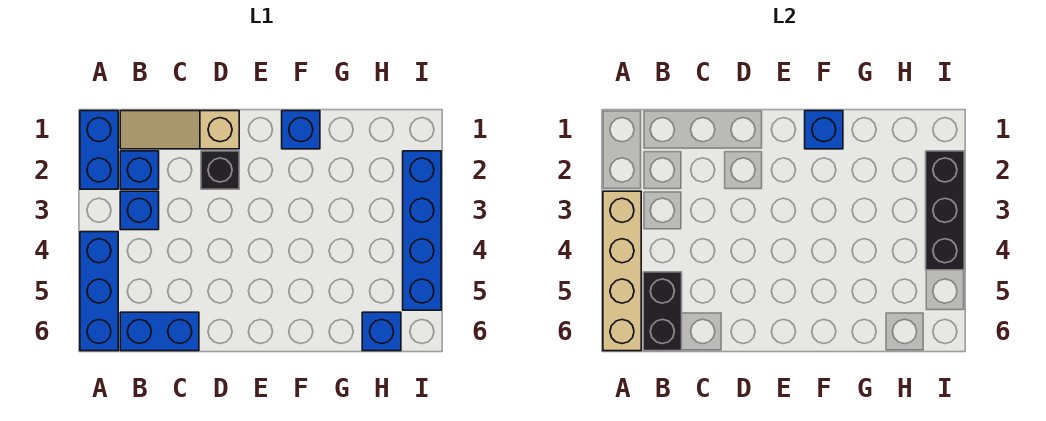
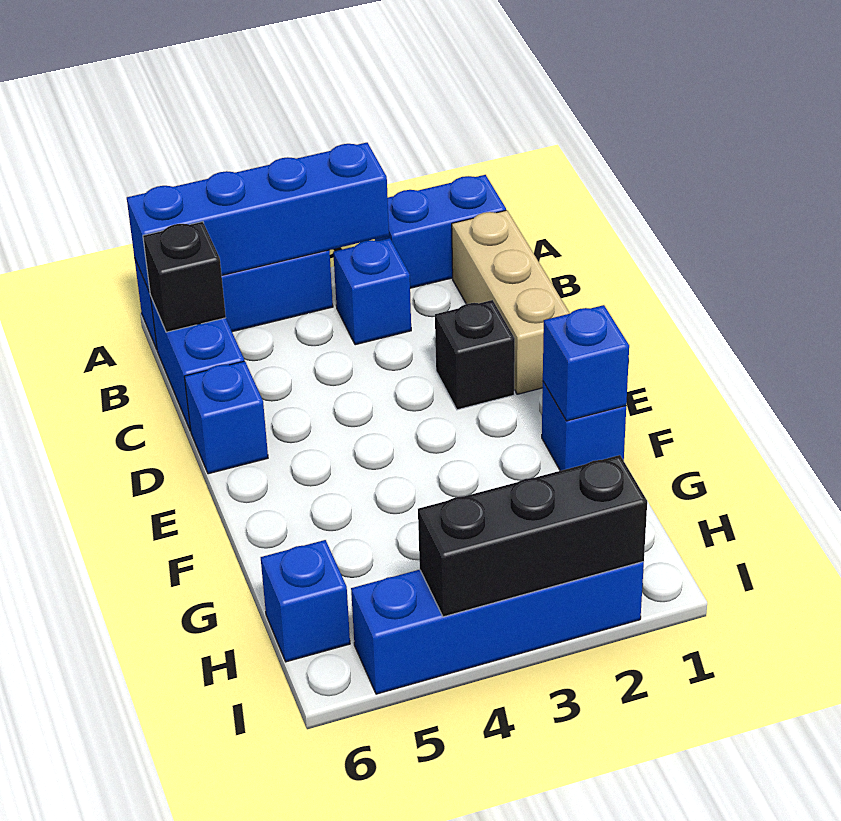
tan 1x4 brick [603,191,641,351] -> blue 1x4 brick [127,143,389,293]
tan 1x3 slope [120,111,239,149] -> tan 1x3 brick [452,210,570,394]
blue 1x1 brick [120,151,159,189] -> blue 1x1 brick moved to [184,361,268,474]
black 1x2 brick [643,272,682,351] -> black 1x1 brick [143,222,226,332]

